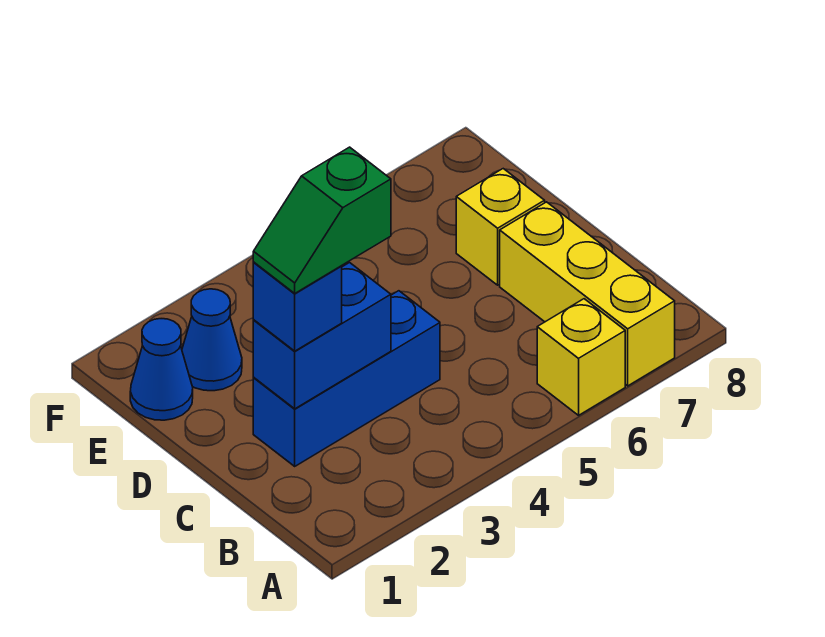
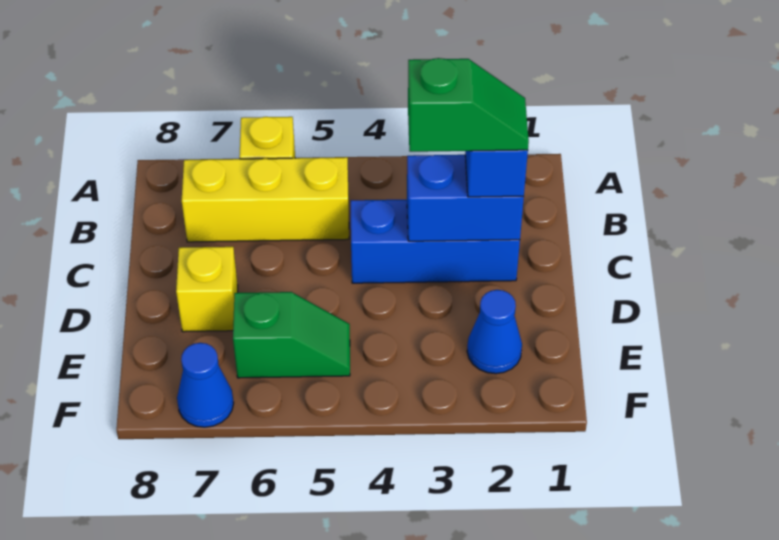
yellow 1x3 brick [500,202,675,386] -> yellow 1x3 brick turned to [182,157,349,242]
blue 1x1 cone [130,319,193,420] -> blue 1x1 cone moved to [177,343,234,427]
none -> green 1x2 slope [233,292,350,378]

